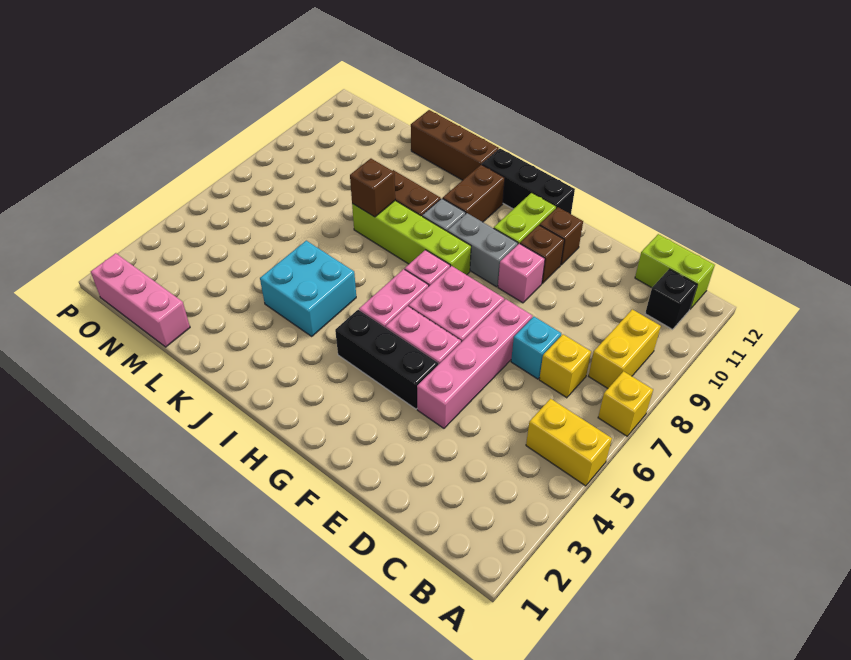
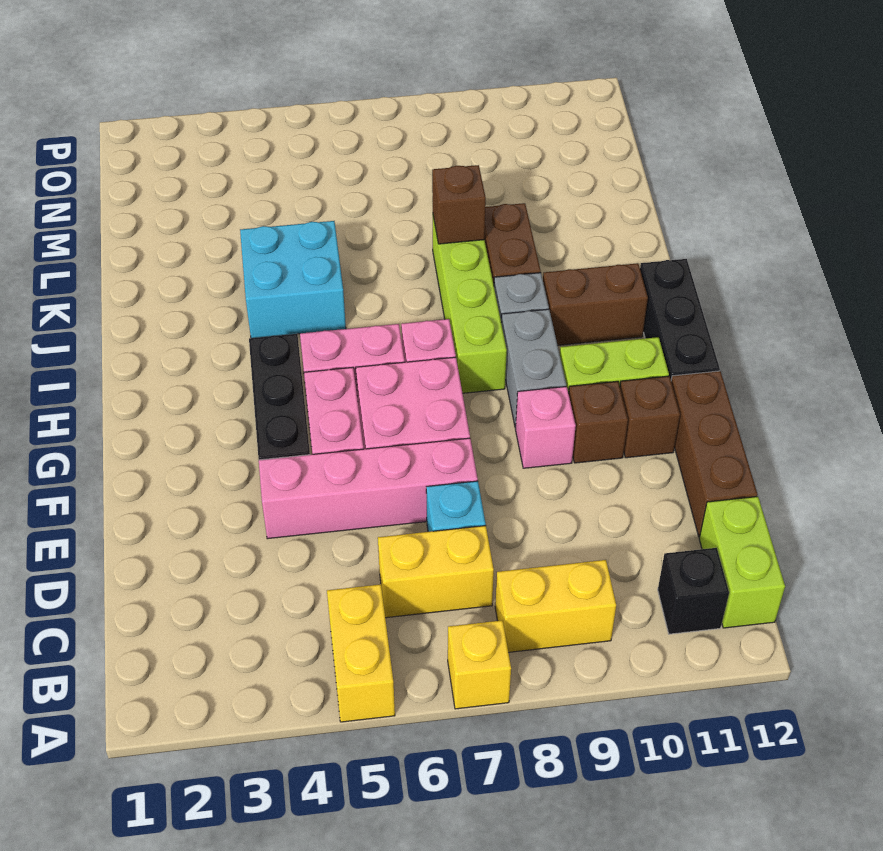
yellow 1x1 brick [539,334,591,398] -> yellow 1x2 brick [378,526,494,618]
brown 1x3 brick [411,110,499,180] -> brown 1x3 brick moved to [671,371,758,537]
pink 1x3 brick [91,253,190,347] -> none

